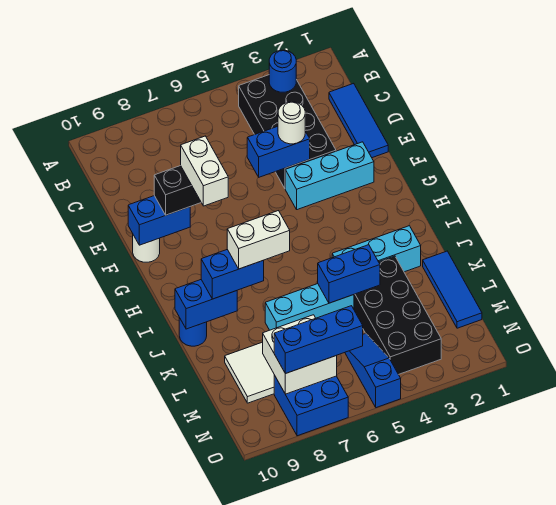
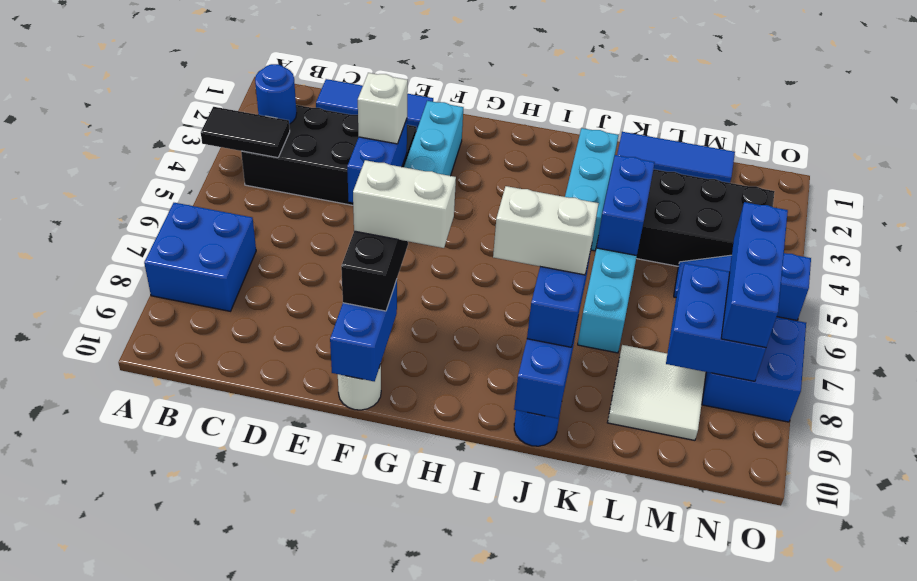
none -> black 1x2 tile [201,107,290,158]
none -> blue 2x2 brick [144,203,256,311]
white 1x1 round brick [278,102,305,144] -> white 1x1 brick [358,73,408,144]
white 1x2 brick [227,211,290,269] -> white 1x2 brick turned to [493,186,599,275]
white 2x2 brick [263,315,337,394] -> blue 2x2 brick [666,263,766,381]

